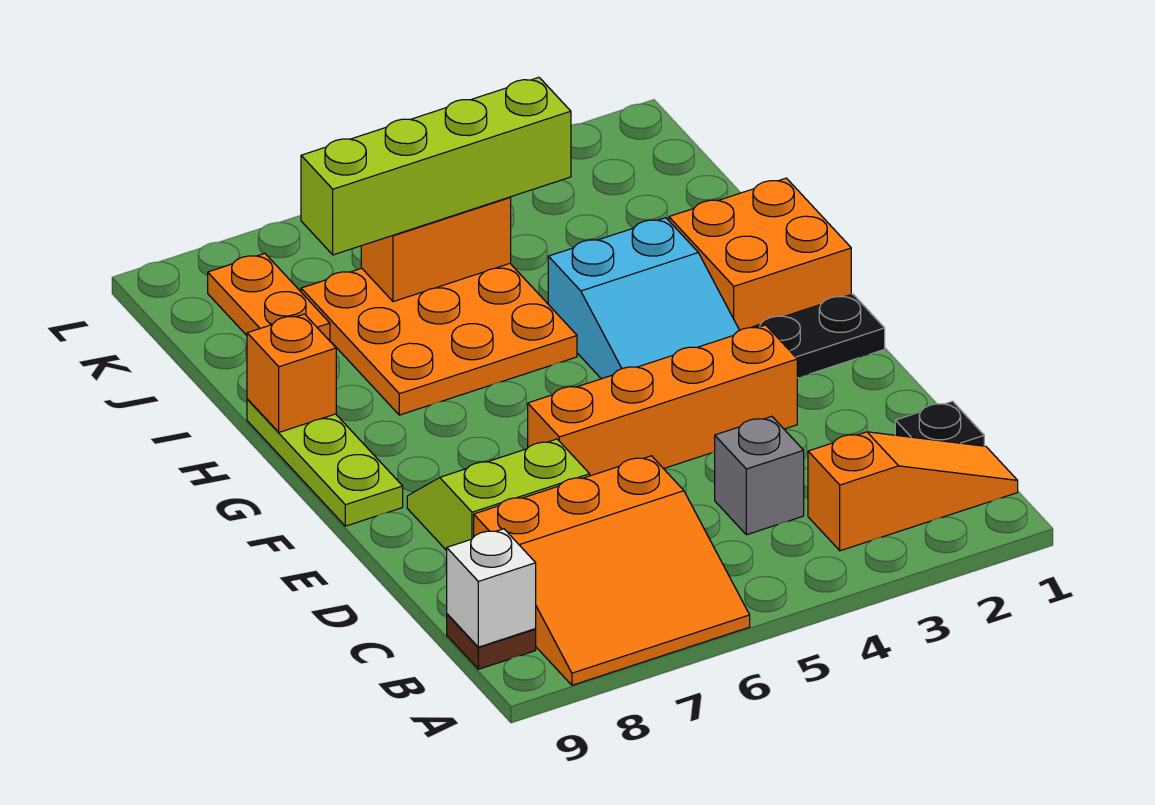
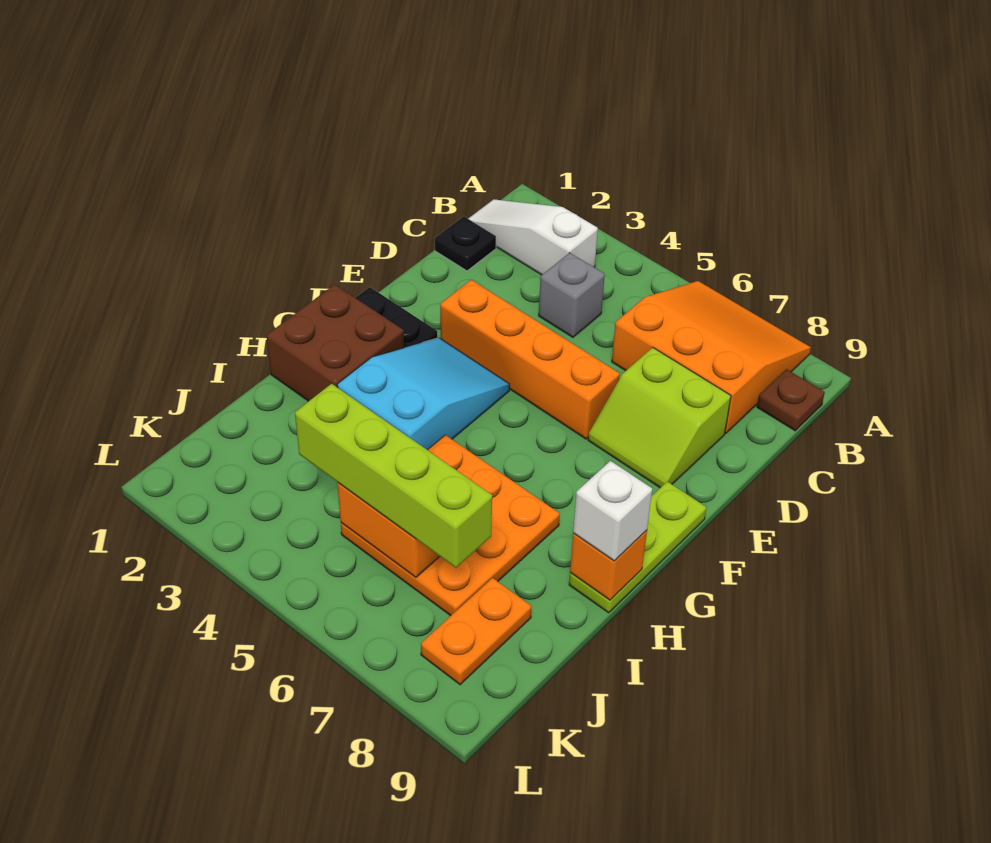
orange 1x3 slope [808,432,1018,551] -> white 1x3 slope [468,199,598,275]
white 1x1 brick [447,529,536,647] -> white 1x1 brick moved to [573,461,652,561]
orange 2x2 brick [669,178,851,330] -> brown 2x2 brick [266,284,404,401]

